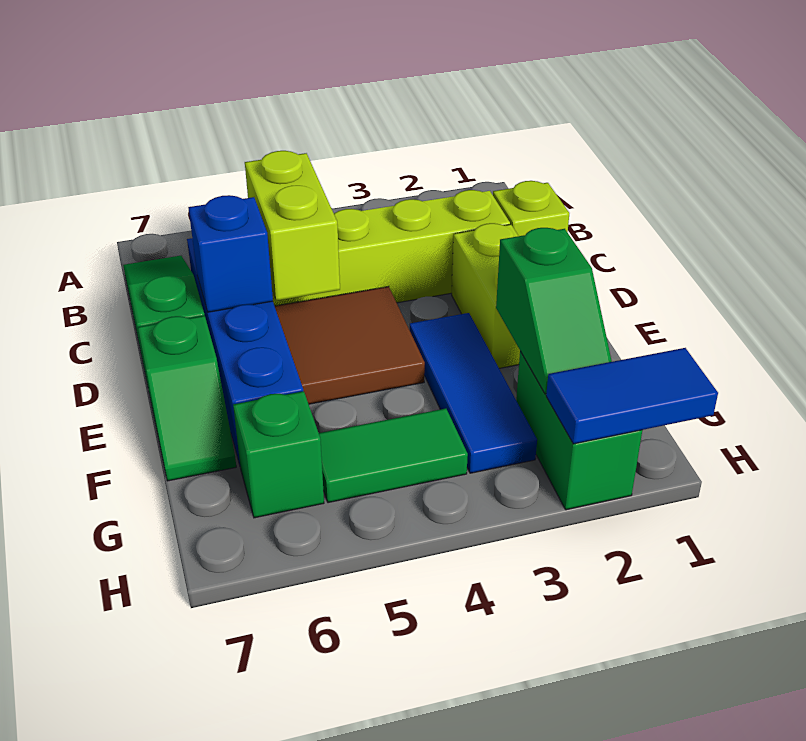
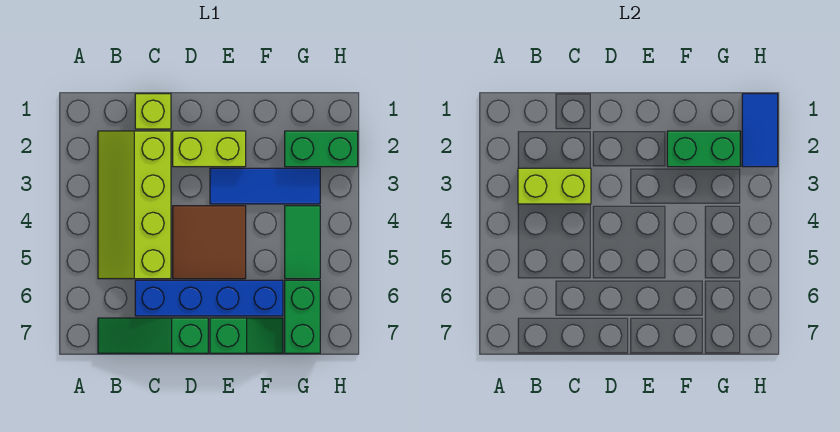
lime 1x2 brick [245,151,340,301] -> lime 1x2 brick moved to [518,168,591,204]
blue 1x1 brick [188,195,273,312] -> none
green 1x2 slope [496,228,612,394] -> green 1x2 brick [667,131,740,167]
green 1x1 brick [233,391,324,518] -> green 1x2 brick [285,280,320,353]

